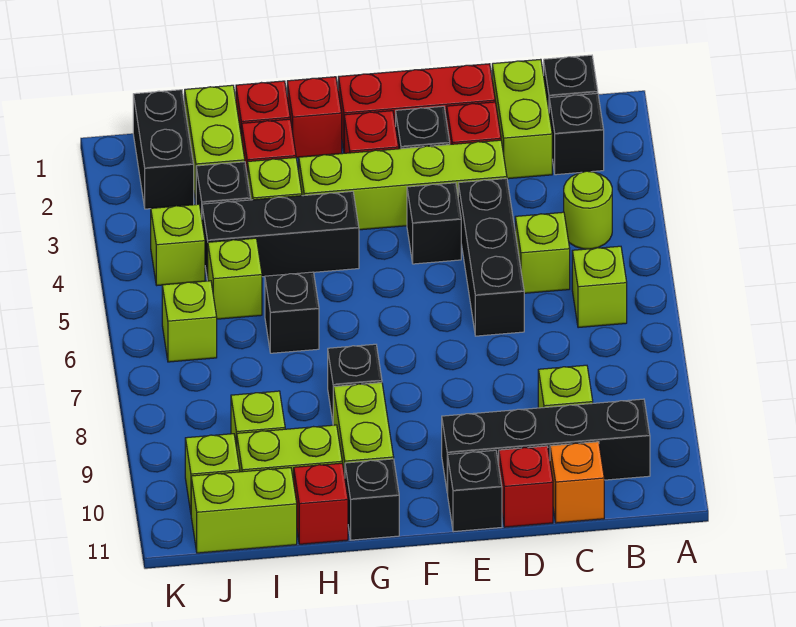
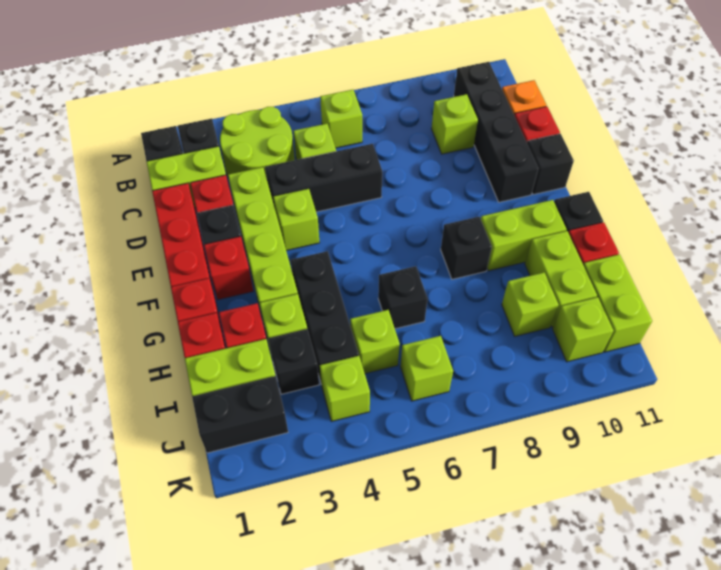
lime 1x1 round brick [564,171,612,249] -> lime 2x2 round brick [220,107,295,178]
black 1x1 brick [407,183,461,264] -> lime 1x1 brick [273,189,320,251]

